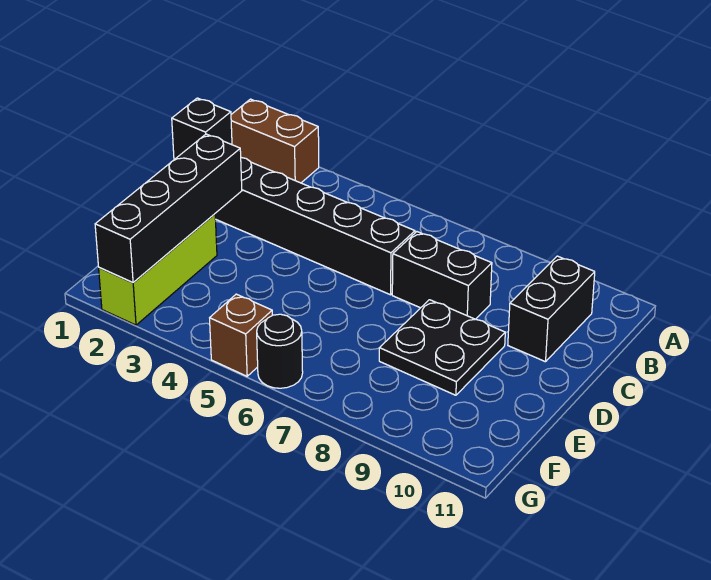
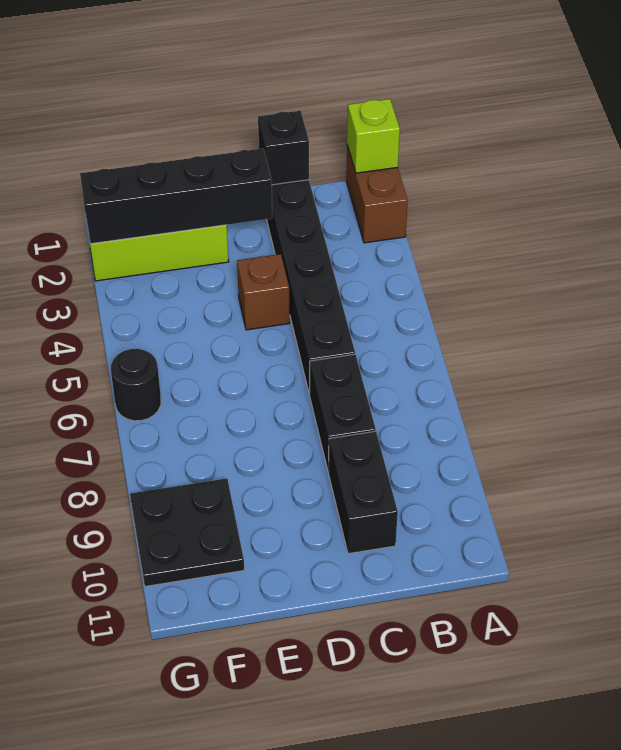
none -> lime 1x1 brick [347,99,400,173]
black 1x2 brick [508,256,595,362] -> black 1x2 brick turned to [328,431,398,554]
black 2x2 plate [379,300,505,395] -> black 2x2 plate moved to [130,478,244,586]
brown 1x1 brick [210,294,272,376] -> brown 1x1 brick moved to [237,254,290,330]

